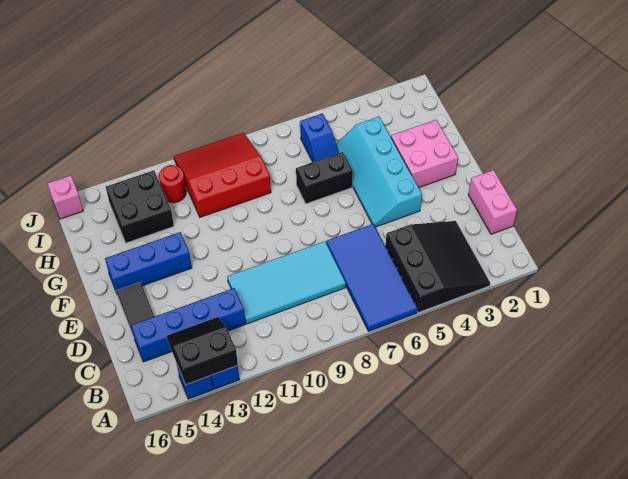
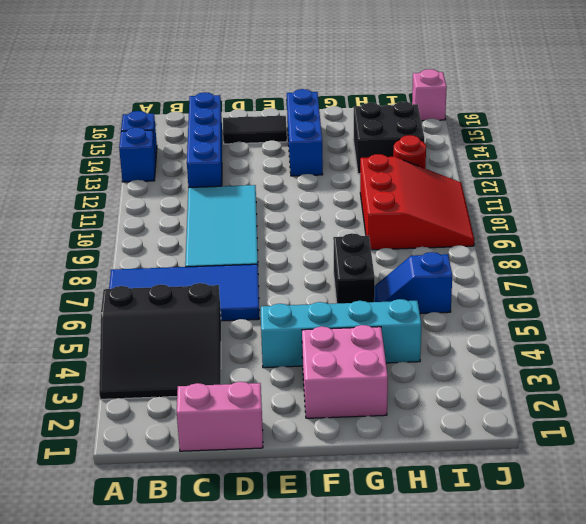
black 2x2 slope [166,317,238,385] -> none

